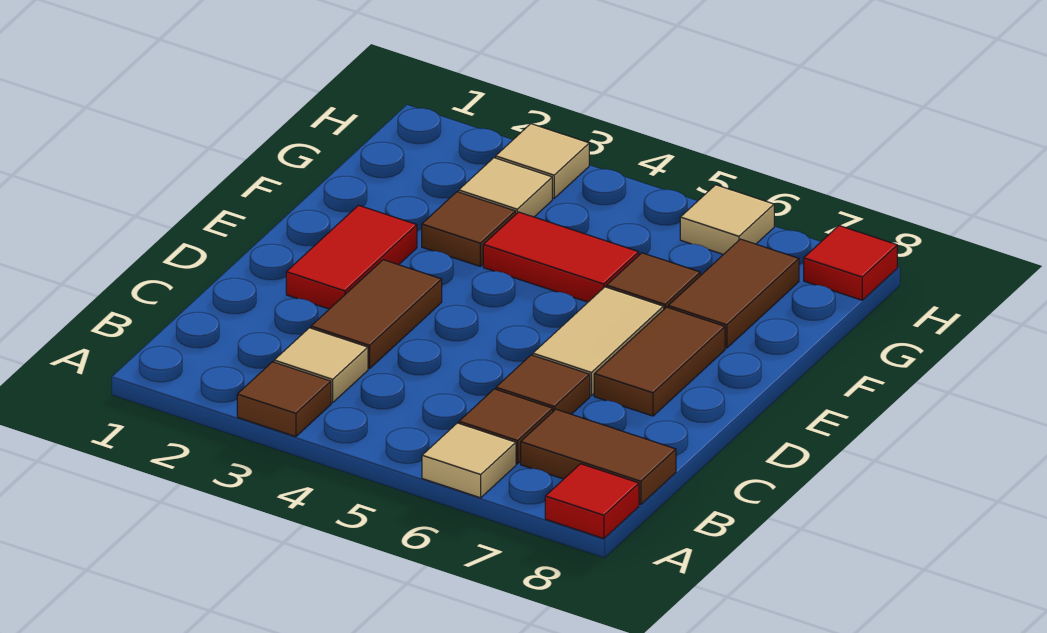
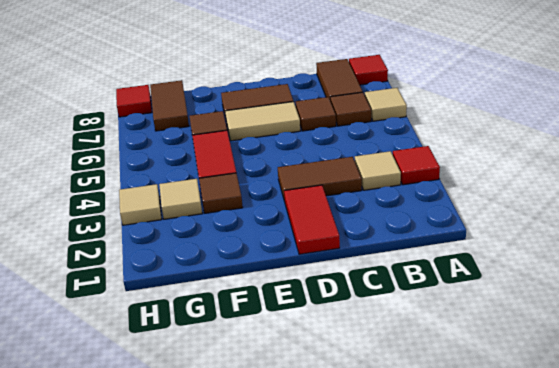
brown 1x1 tile [237,362,331,437] -> red 1x1 tile [393,146,440,185]
red 1x2 tile [286,205,417,309] -> red 1x2 tile turned to [284,185,340,254]
brown 1x2 tile [668,239,799,348] -> brown 1x2 tile turned to [150,80,189,131]
tan 1x1 tile [680,185,774,255] -> none

